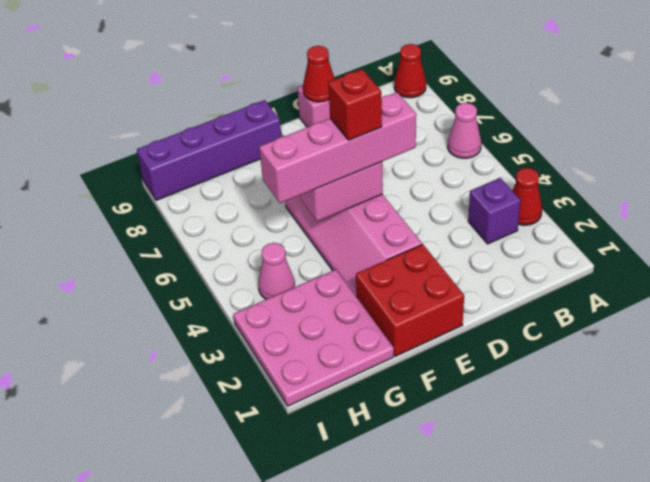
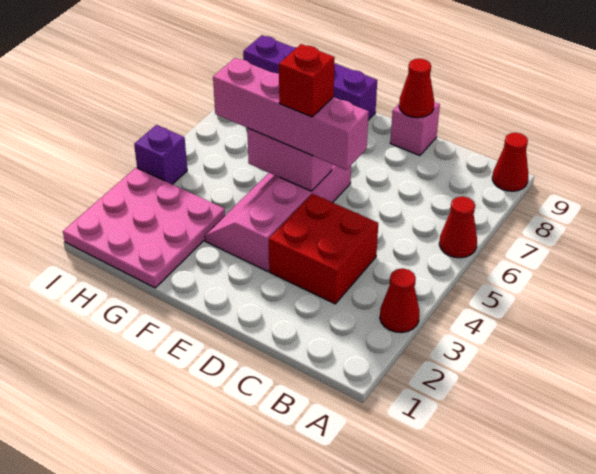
pink 1x1 cone [448,103,481,158] -> red 1x1 cone [439,196,477,258]
purple 1x1 brick [468,178,521,244] -> purple 1x1 brick moved to [134,125,187,184]
red 2x2 brick [356,244,464,356] -> red 2x2 brick moved to [269,194,378,304]
pink 1x1 cone [258,243,295,299] -> none

